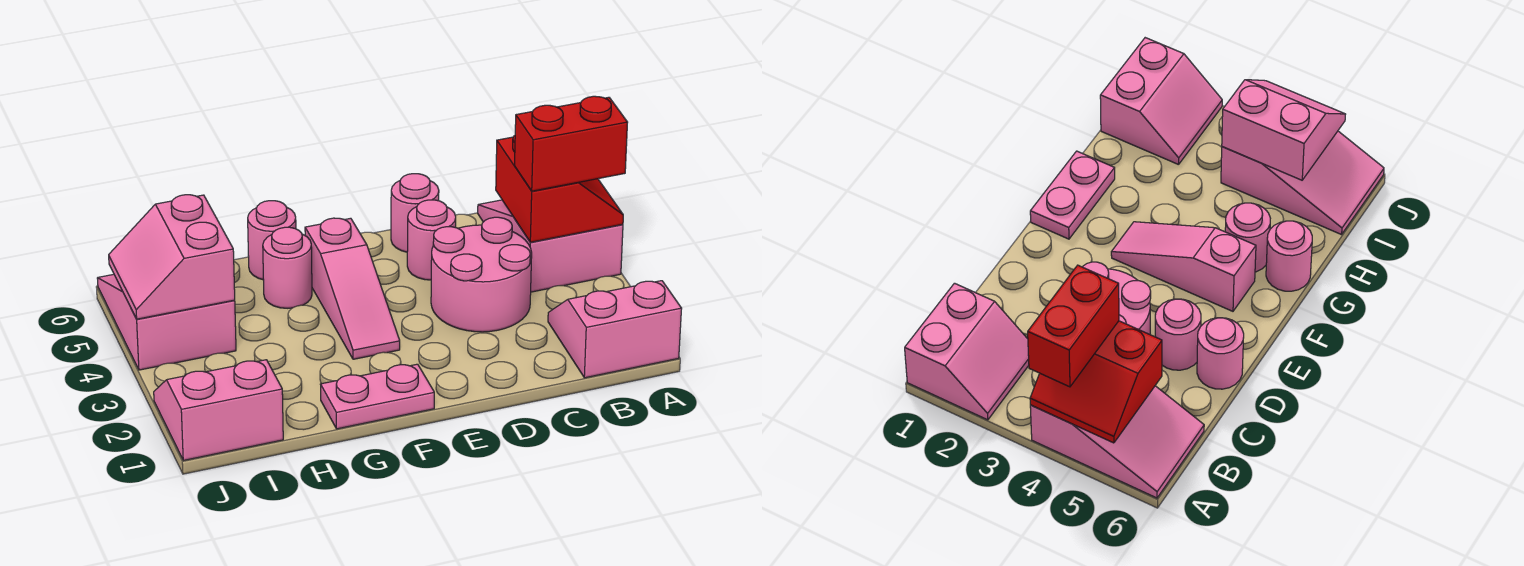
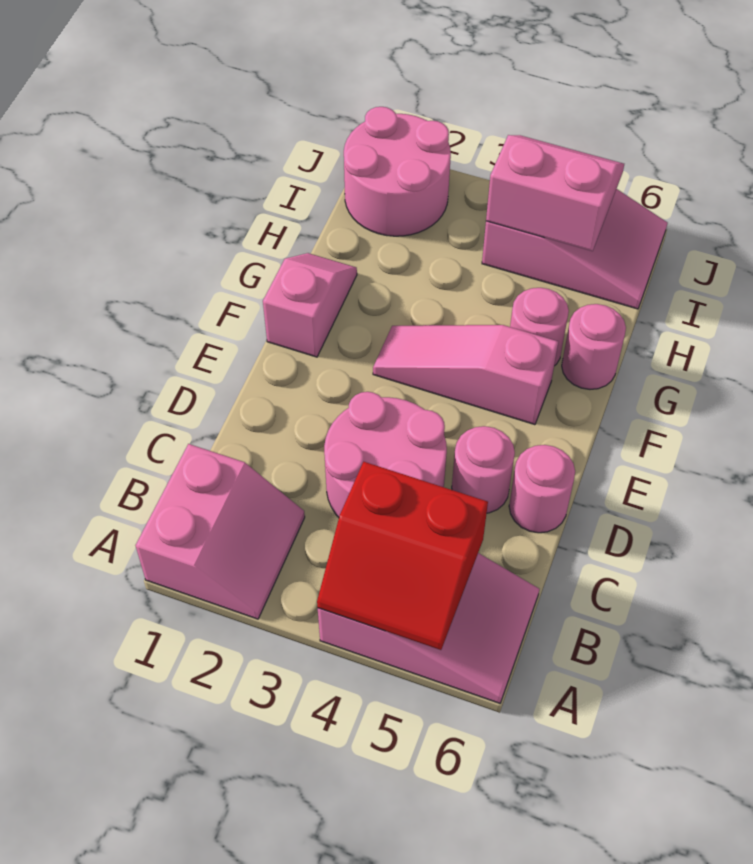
red 1x2 brick [515,96,628,191] -> none
pink 1x2 plate [321,364,434,429] -> pink 1x2 slope [263,253,357,357]
pink 2x2 slope [154,360,283,460] -> pink 2x2 round brick [344,107,451,236]

